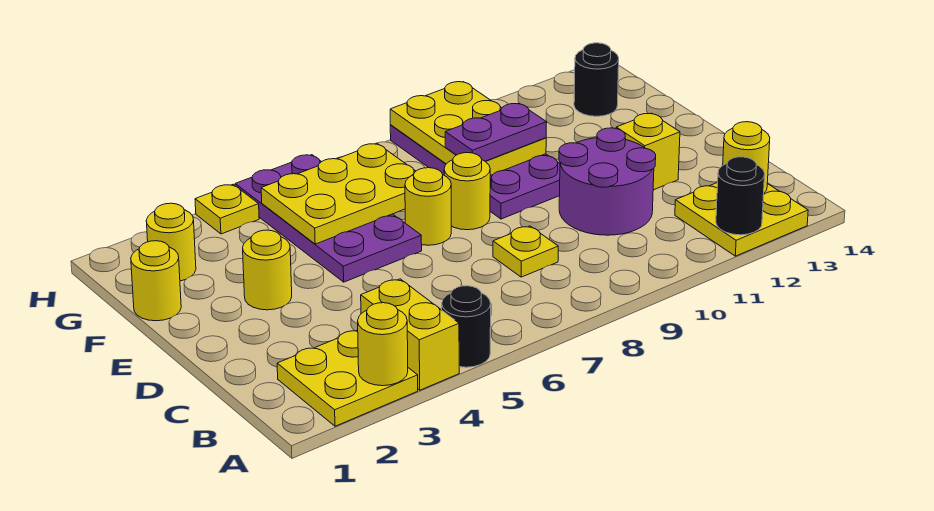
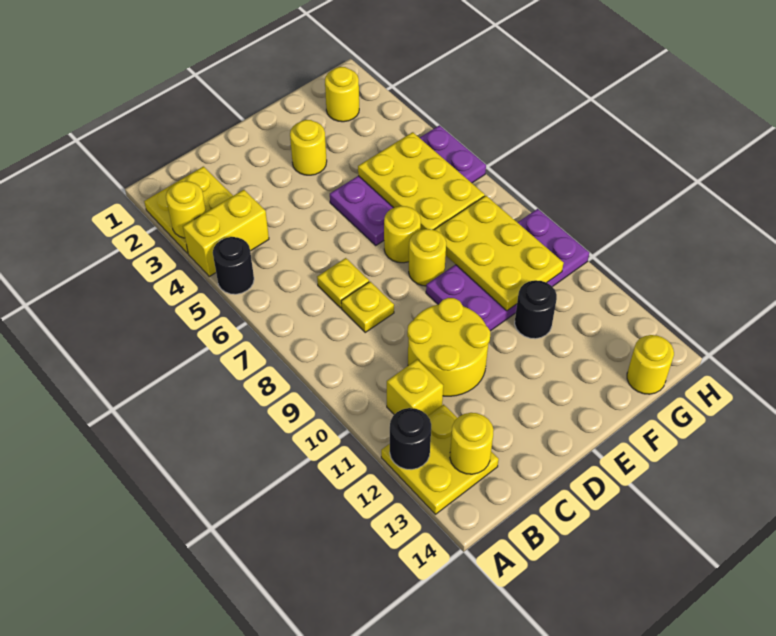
purple 2x2 round brick [559,128,656,235] -> yellow 2x2 round brick [407,298,490,396]
yellow 1x1 brick [616,113,680,190] -> yellow 1x1 brick moved to [387,360,443,416]
yellow 1x1 round brick [131,241,181,321] -> yellow 1x1 round brick moved to [627,335,674,394]
yellow 2x3 plate [390,82,546,175] -> yellow 2x3 plate turned to [434,196,564,311]
purple 1x2 plate [445,103,547,161] -> none
black 1x1 round brick [574,43,619,116] -> black 1x1 round brick moved to [515,280,557,339]
yellow 1x1 plate [195,184,259,234] -> yellow 1x1 plate moved to [317,258,369,308]

